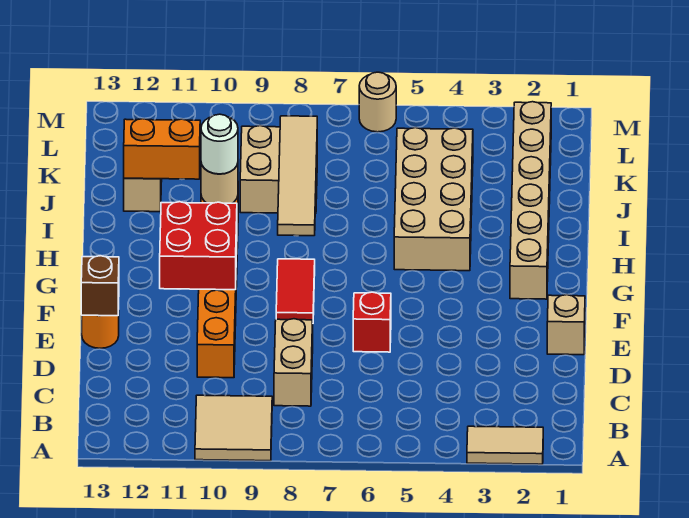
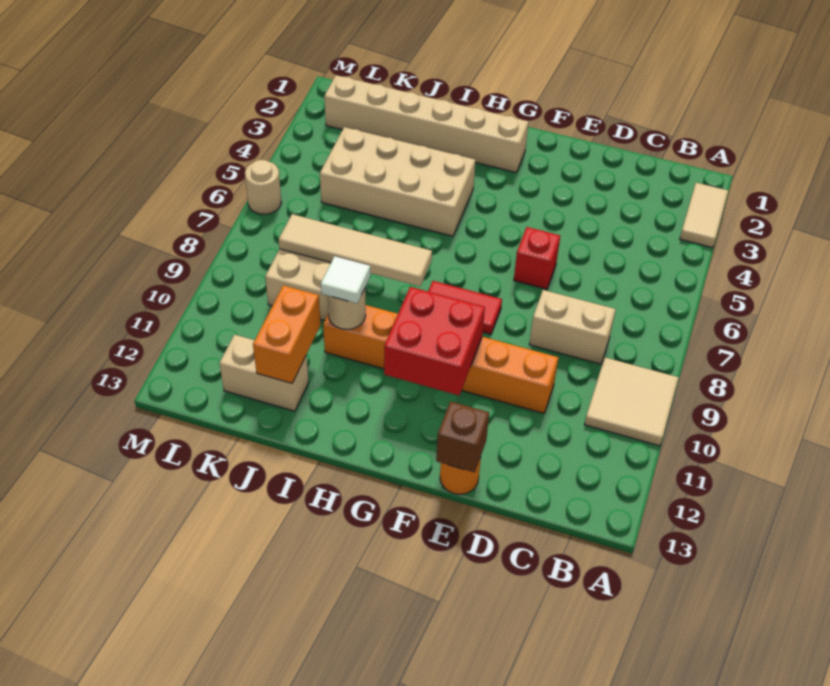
tan 1x1 brick [547,295,585,355] -> none
white 1x1 round brick [201,114,238,174] -> white 1x1 tile [321,256,370,303]

